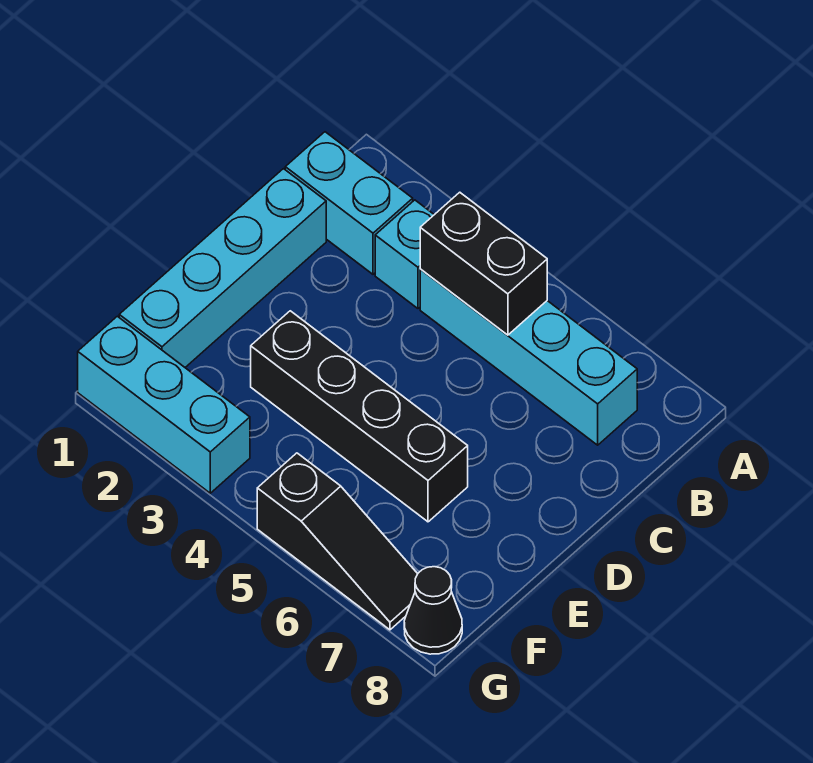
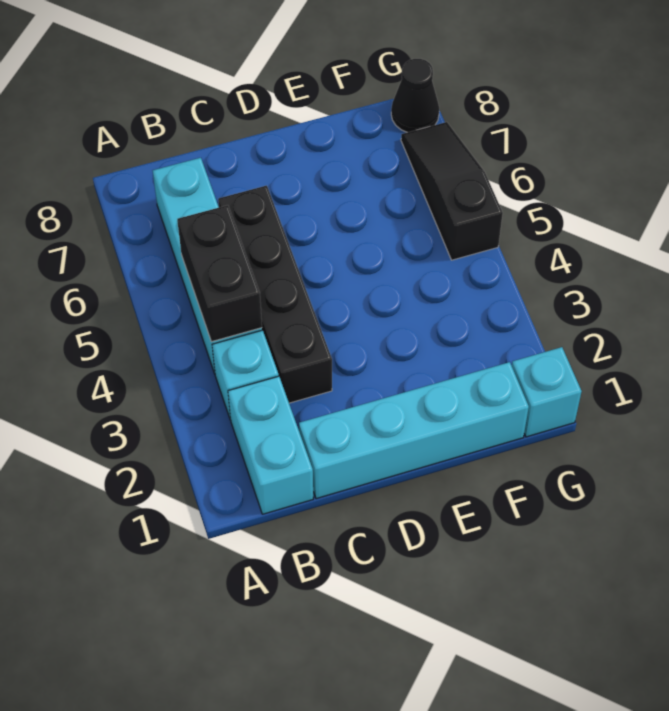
black 1x4 brick [251,311,468,522] -> black 1x4 brick moved to [218,186,332,403]
cyan 1x3 brick [78,316,250,493] -> cyan 1x1 brick [512,347,582,437]

